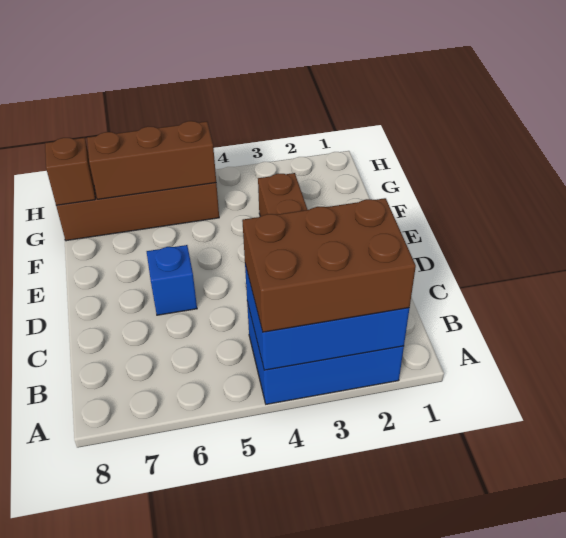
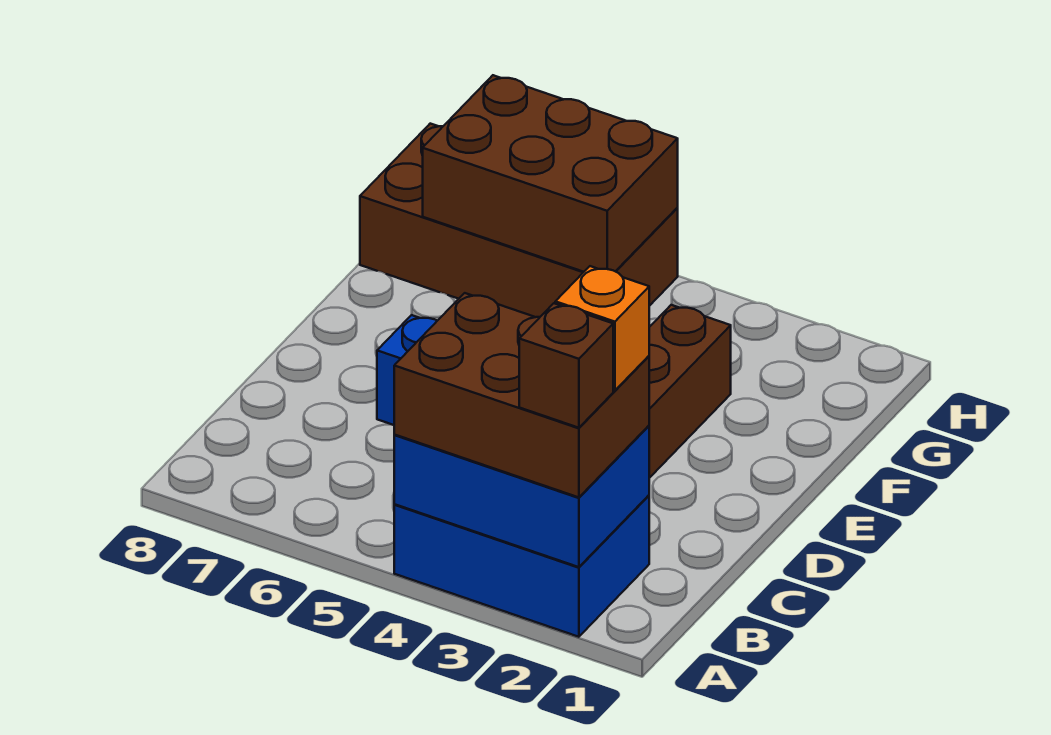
none -> orange 1x1 brick [555,266,649,391]
brown 1x3 brick [87,121,216,199] -> brown 2x3 brick [423,75,678,272]
brown 1x1 brick [45,138,95,205] -> brown 1x1 brick moved to [519,303,613,428]

